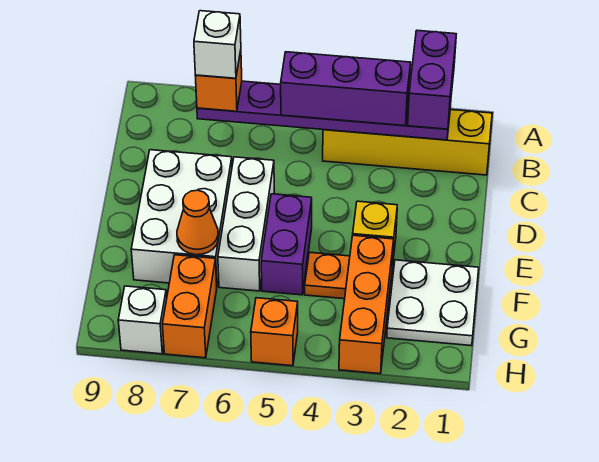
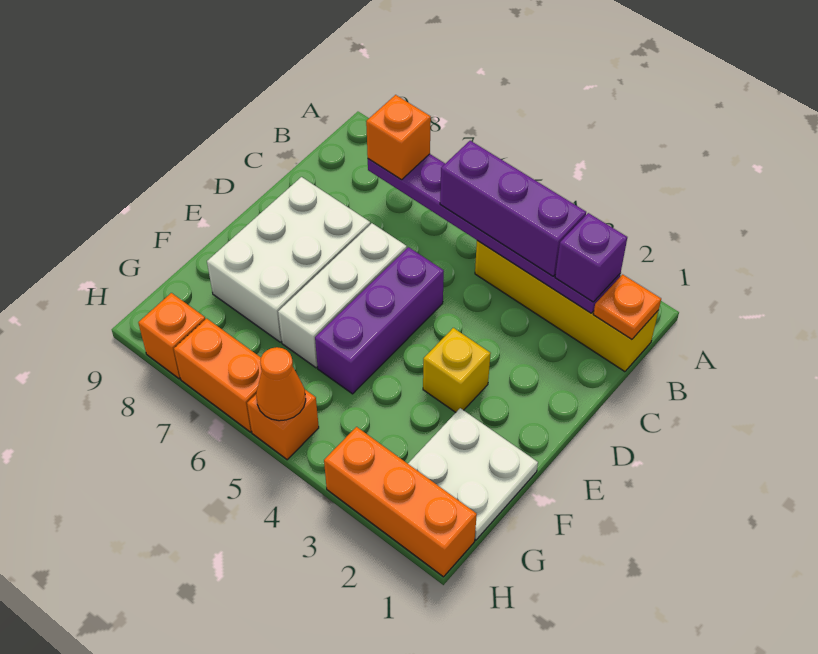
purple 1x2 brick [408,30,456,129] -> purple 1x1 brick [555,213,627,302]
white 1x1 brick [194,11,241,78] -> none
purple 1x2 brick [261,194,312,295] -> purple 1x3 brick [315,247,444,394]
orange 1x3 brick [339,235,394,374] -> orange 1x3 brick turned to [324,427,477,577]
orange 1x1 plate [305,252,350,299] -> orange 1x1 plate moved to [593,274,661,339]
orange 1x1 cone [177,190,218,255] -> orange 1x1 cone moved to [256,347,306,421]
orange 1x2 brick [162,255,217,358] -> orange 1x2 brick turned to [174,318,262,432]
white 1x1 brick [118,286,167,354] -> orange 1x1 brick [138,293,205,379]

